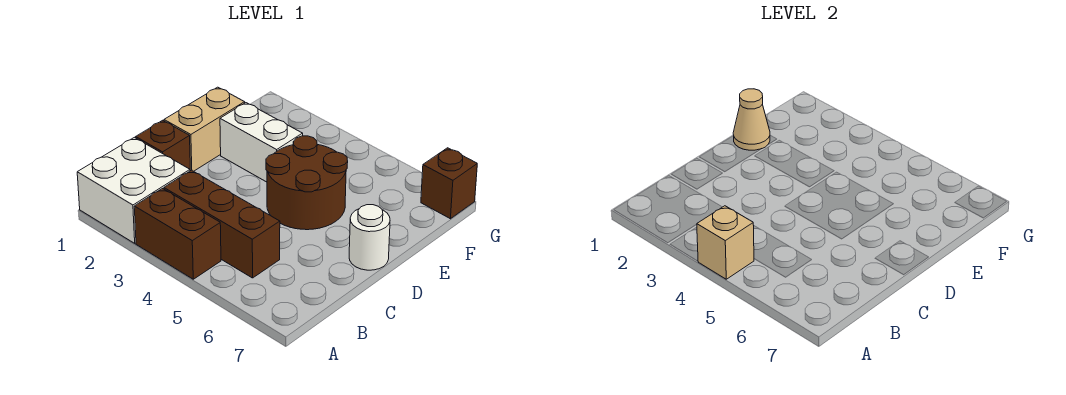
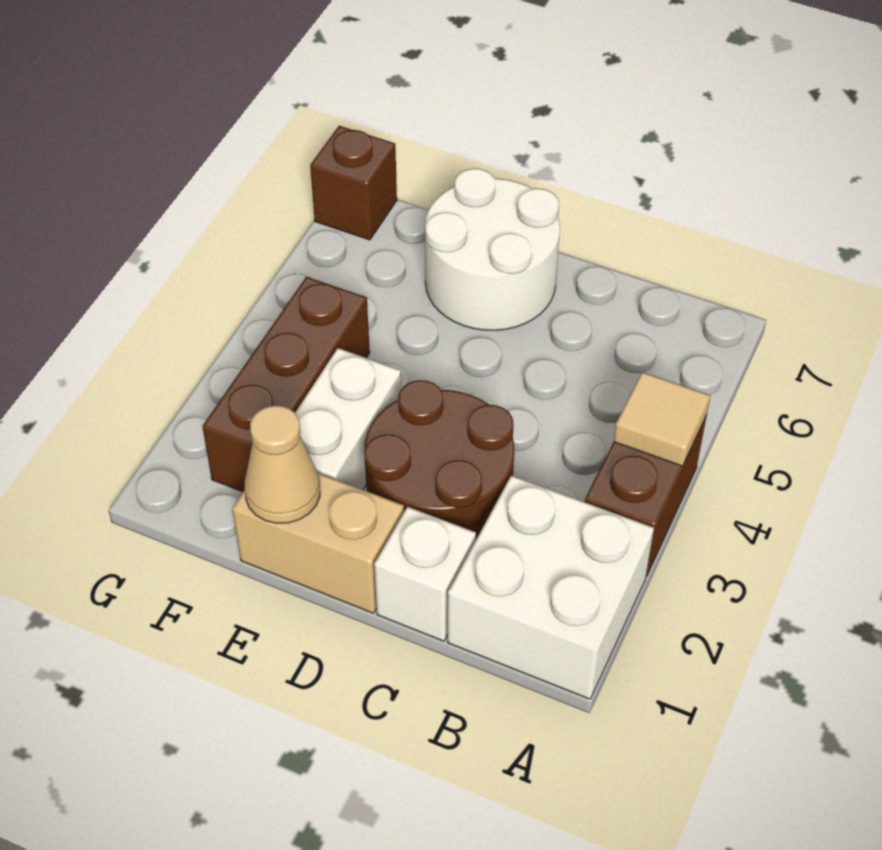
tan 1x1 brick [697,206,754,279] -> tan 1x1 tile [614,372,711,466]
brown 1x3 brick [164,170,280,278] -> brown 1x3 brick moved to [202,277,370,492]
brown 1x1 brick [136,120,191,171] -> white 1x1 brick [374,507,476,641]
brown 2x2 round brick [266,136,348,230] -> brown 2x2 round brick moved to [364,380,514,539]
white 1x1 round brick [349,205,390,270] -> white 2x2 round brick [425,168,560,330]

